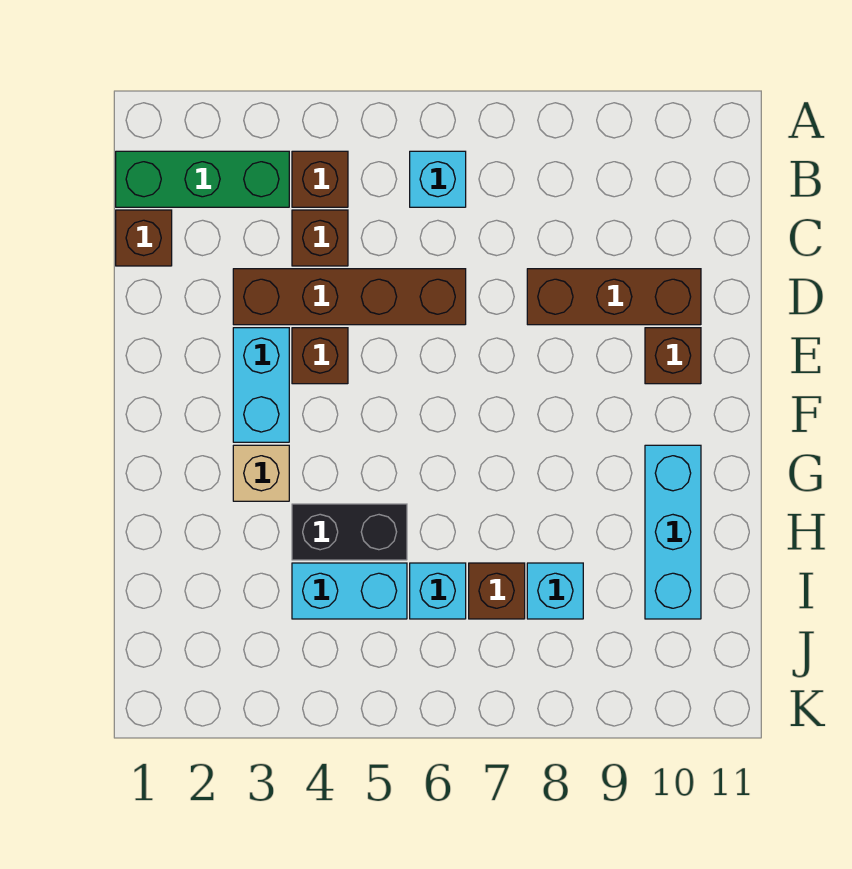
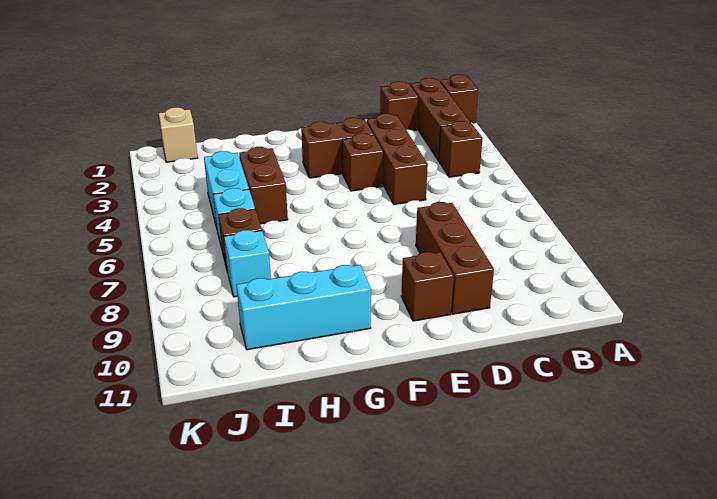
green 1x3 brick [116,151,289,207] -> brown 1x3 brick [410,78,471,160]
cyan 1x1 brick [410,151,466,207] -> none
brown 1x1 brick [292,210,348,266] -> brown 1x1 brick moved to [440,75,478,123]
brown 1x4 brick [233,269,466,325] -> brown 1x3 brick [367,114,428,204]
cyan 1x2 brick [233,328,289,442] -> brown 1x2 brick [301,118,374,178]
tan 1x1 brick [233,445,289,501] -> tan 1x1 brick moved to [159,107,198,162]
black 1x2 brick [292,504,407,560] -> brown 1x2 brick [239,147,288,224]

